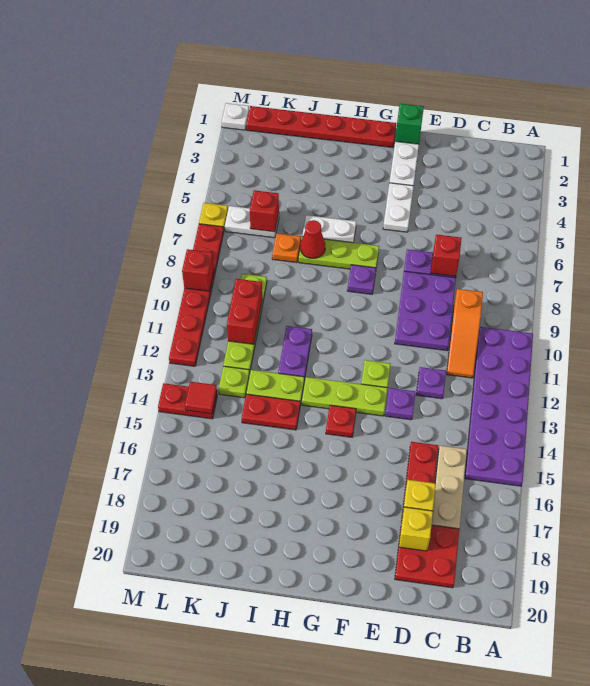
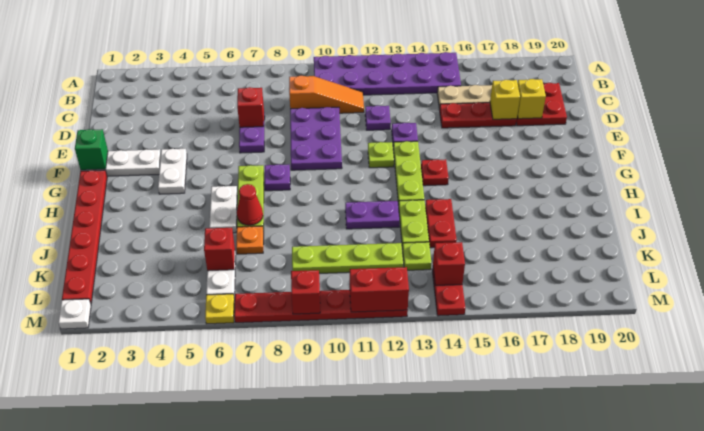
purple 2x3 plate [395,271,456,351] -> purple 2x3 plate turned to [290,107,342,170]
white 1x2 plate [383,183,414,232] -> white 1x2 plate turned to [158,149,187,194]
red 1x2 brick [227,279,262,344] -> red 1x2 brick moved to [350,267,409,312]
red 1x1 tile [185,382,217,414] -> red 1x1 brick [433,242,465,285]

